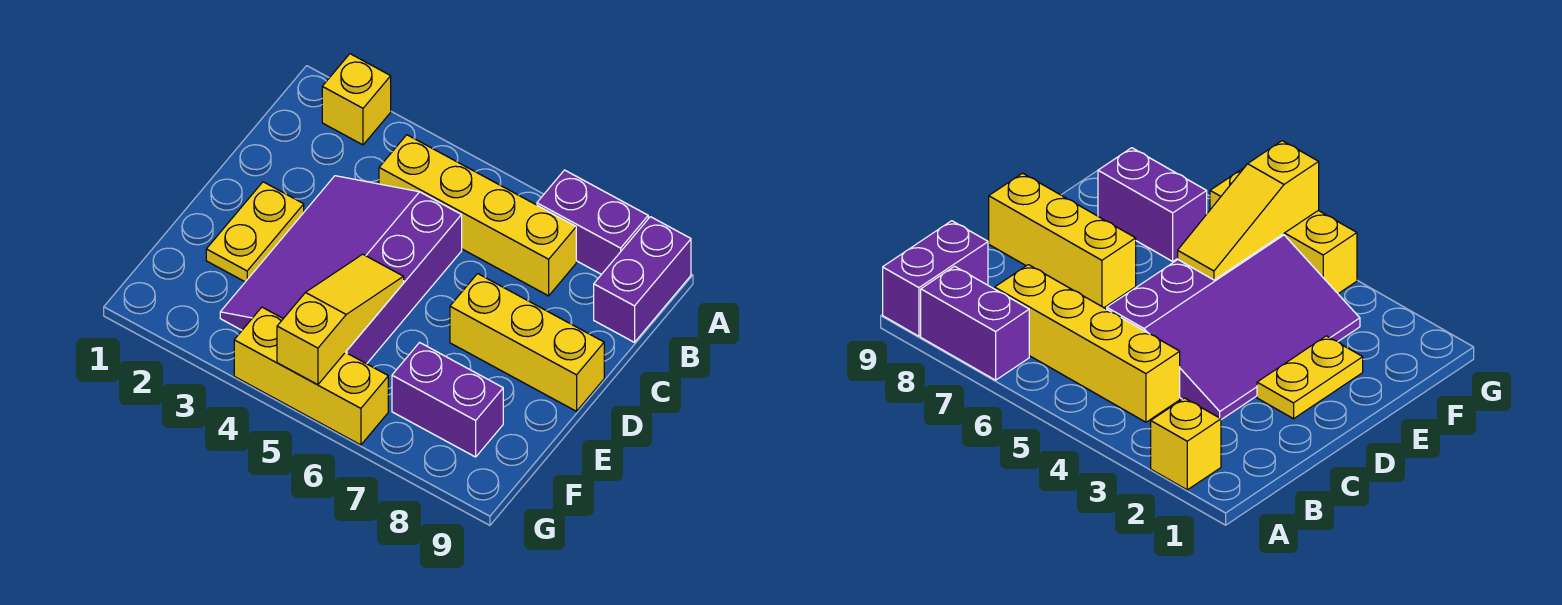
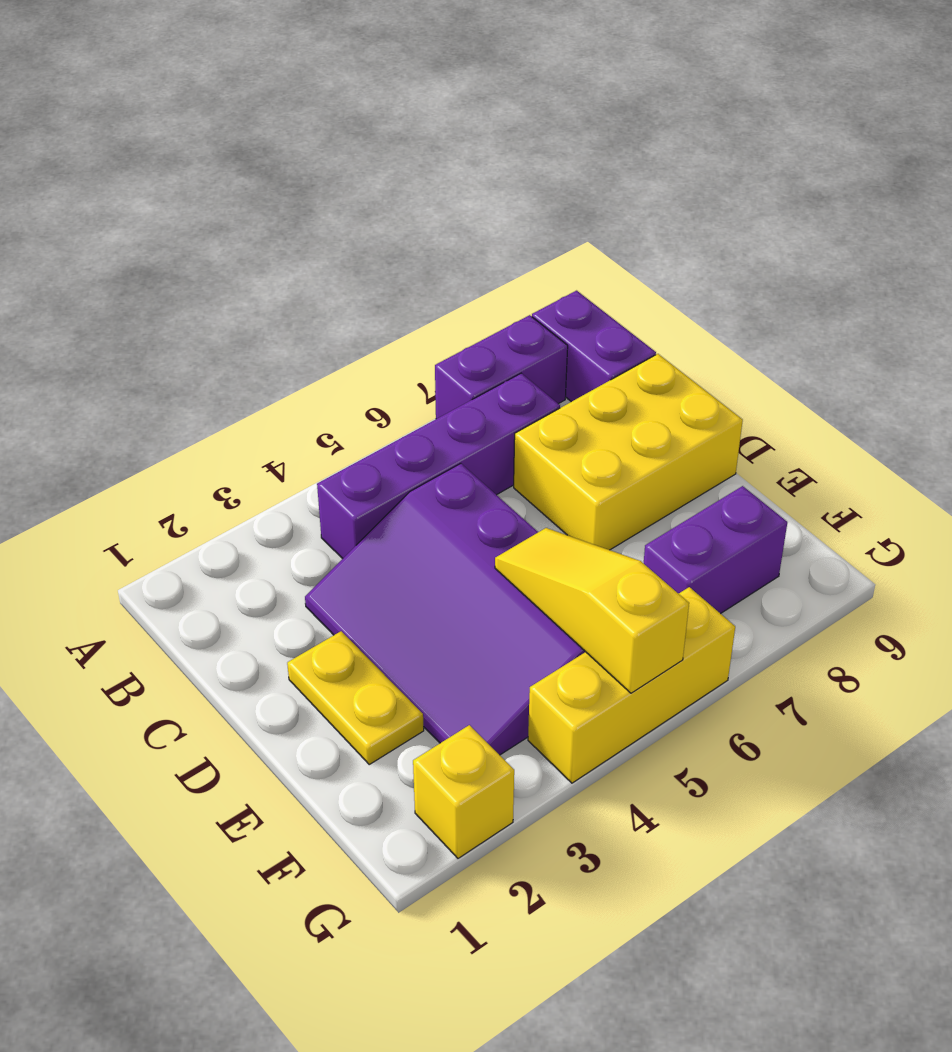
yellow 1x1 brick [322,54,391,145] -> yellow 1x1 brick moved to [413,725,514,858]
yellow 1x4 brick [379,135,576,296] -> purple 1x4 brick [317,373,560,559]
yellow 1x3 brick [450,274,604,411] -> yellow 2x3 brick [514,354,743,550]

